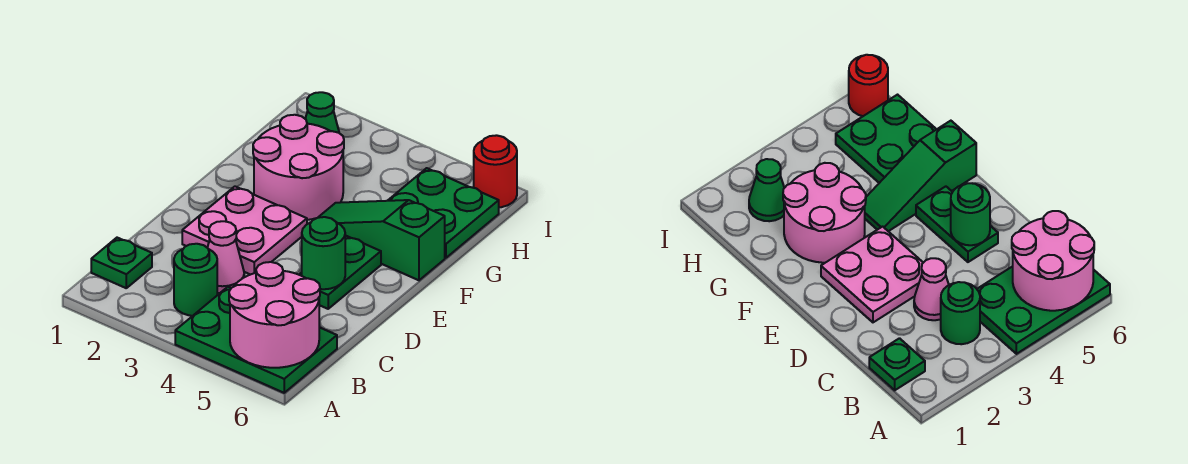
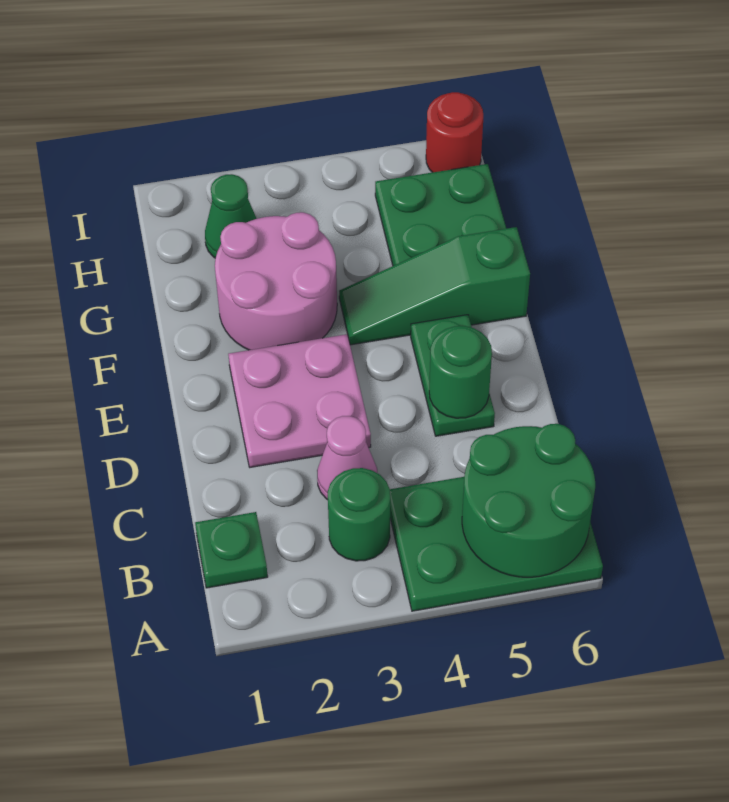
pink 2x2 round brick [229,262,320,368] -> green 2x2 round brick [462,424,595,577]

